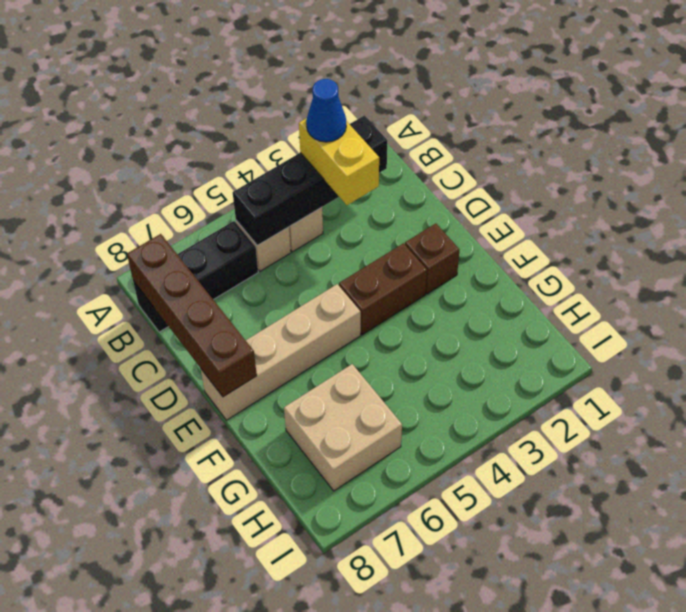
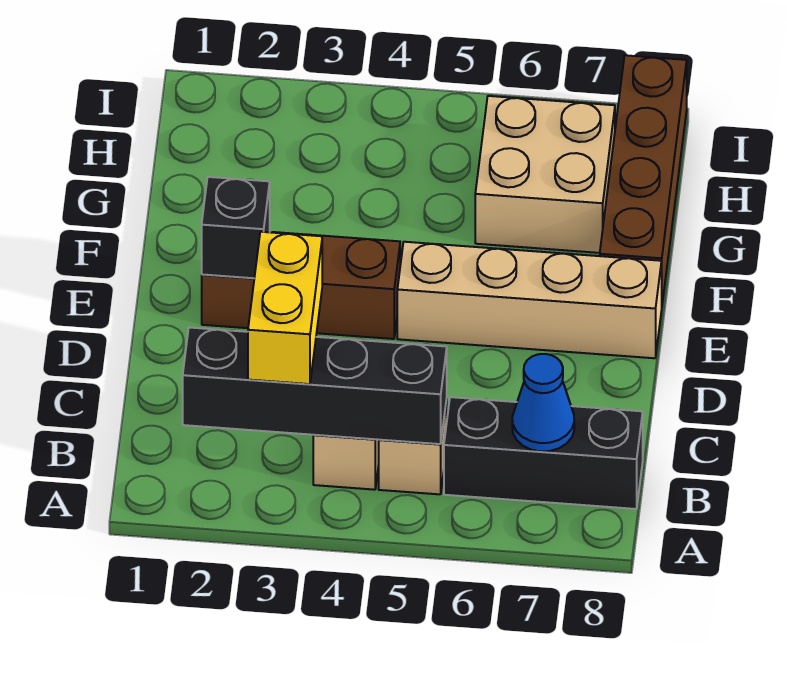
blue 1x1 cone [306,79,346,142] -> blue 1x1 cone moved to [512,354,574,452]
brown 1x4 brick [127,234,257,397] -> brown 1x4 brick moved to [600,55,687,303]
none -> black 1x1 brick [202,177,270,278]

